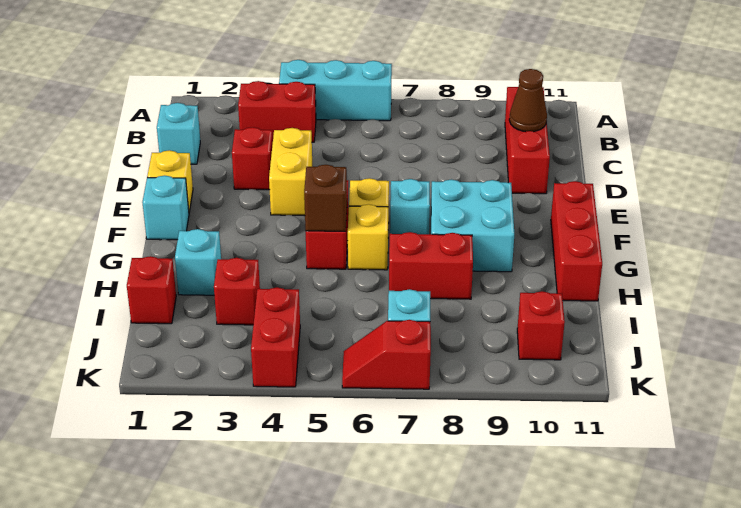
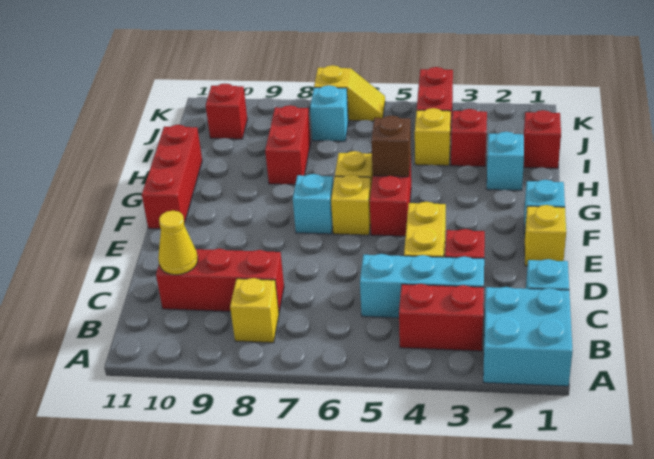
cyan 1x3 brick [279,60,392,121] -> cyan 1x3 brick moved to [360,254,484,318]
none -> yellow 1x1 brick [230,278,279,343]
red 1x3 brick [505,87,550,194] -> red 1x3 brick turned to [156,249,284,312]
brown 1x1 cone [509,69,547,132] -> yellow 1x1 cone [158,211,198,275]
cyan 2x2 brick [431,180,514,272] -> cyan 2x2 brick moved to [483,287,573,386]
red 1x2 brick [389,232,473,299] -> red 1x2 brick turned to [265,105,311,185]
none -> yellow 1x1 brick [415,108,451,166]
red 1x2 slope [342,320,431,389] -> yellow 1x2 slope [314,65,385,121]

